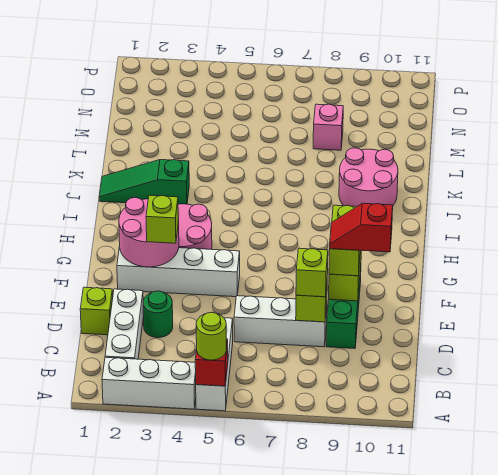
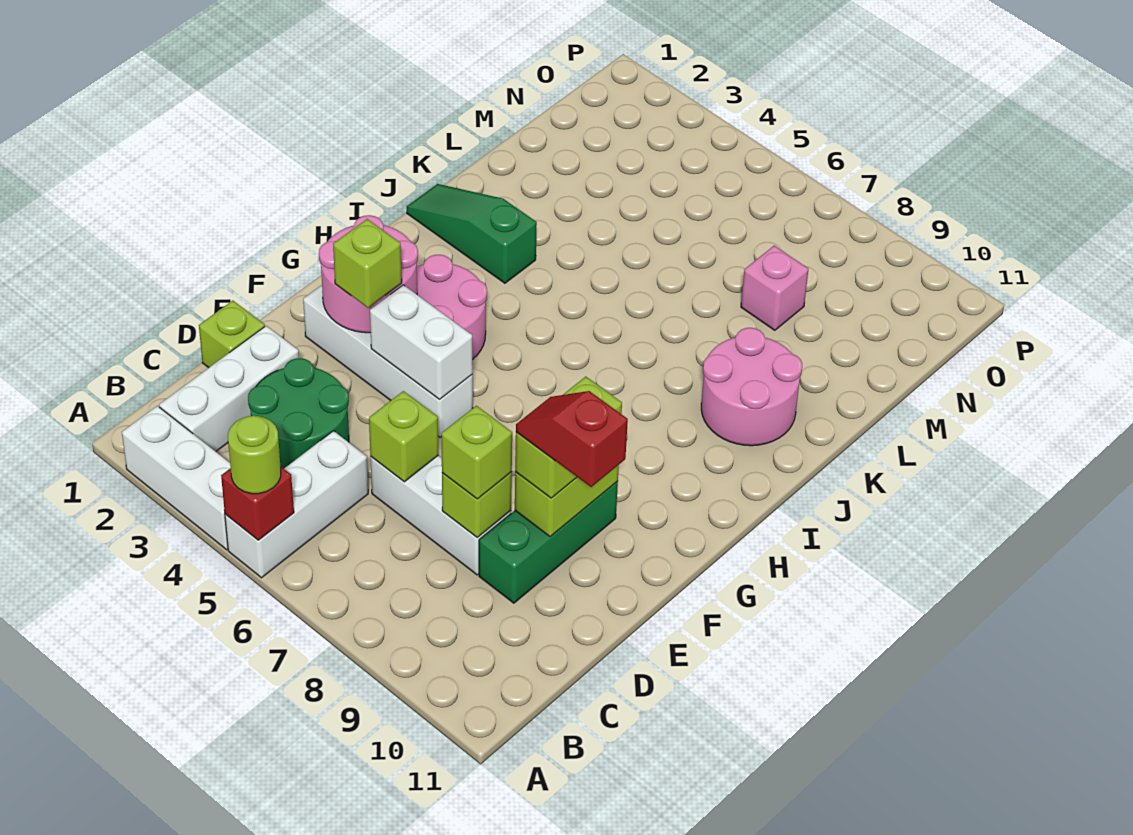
green 1x1 round brick [143,291,173,338] -> green 2x2 round brick [248,358,349,468]
none -> lime 1x1 brick [369,391,438,482]
none -> white 1x2 brick [370,285,473,400]

